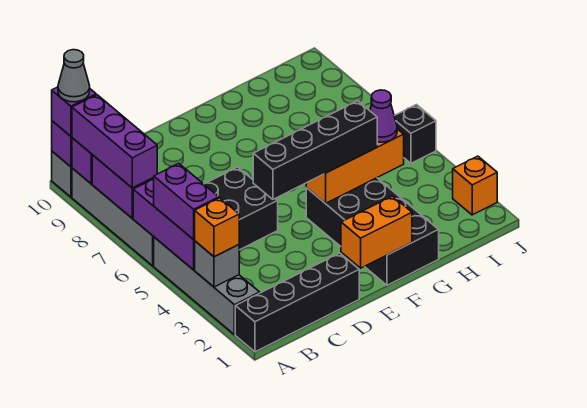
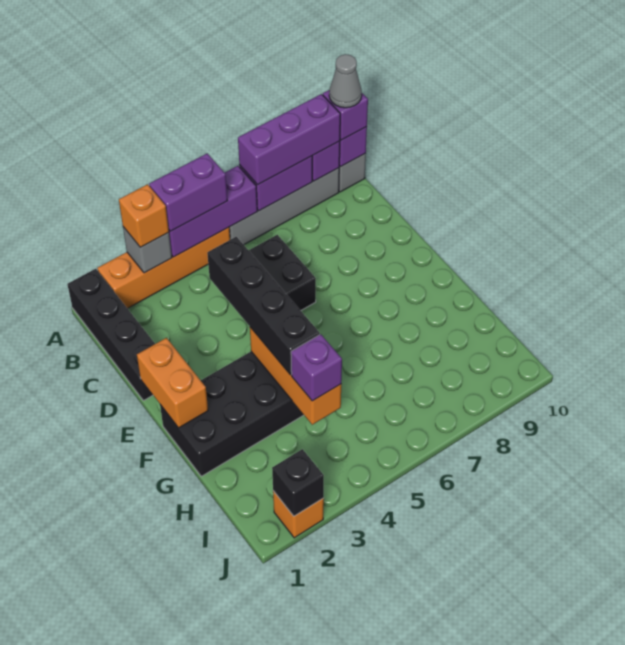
grey 1x4 brick [154,237,260,335] -> orange 1x4 brick [97,227,230,309]
purple 1x1 cone [370,90,397,142] -> purple 1x1 brick [291,334,342,401]
black 1x1 brick [394,105,436,163] -> black 1x1 brick moved to [272,449,324,516]

